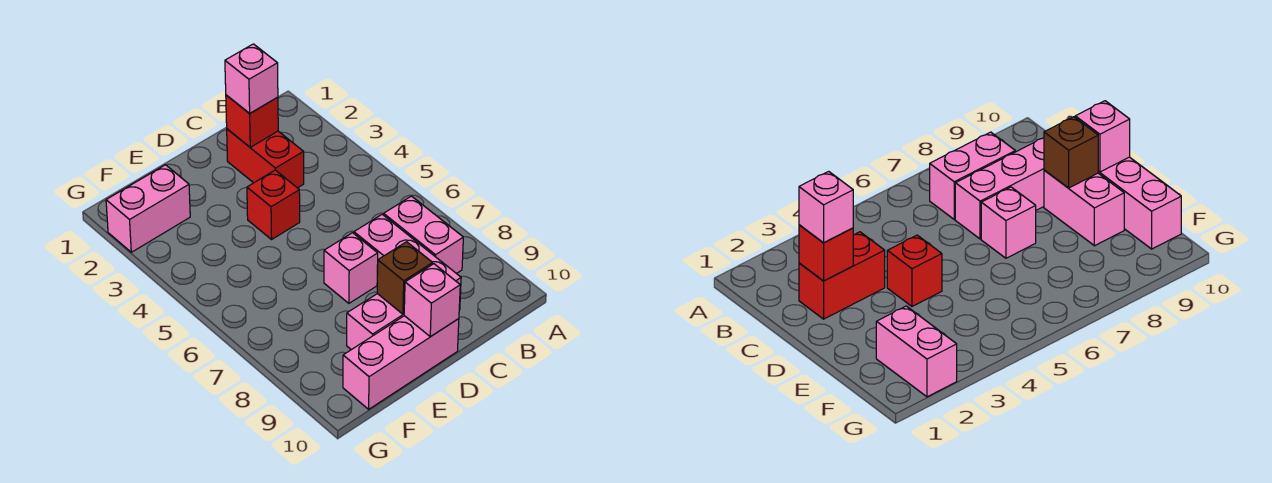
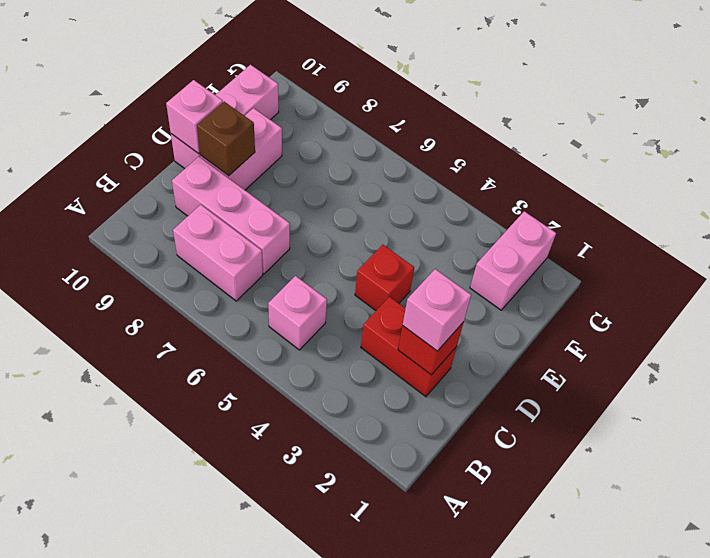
pink 1x1 brick [324,233,378,303] -> pink 1x1 brick moved to [268,276,327,350]

